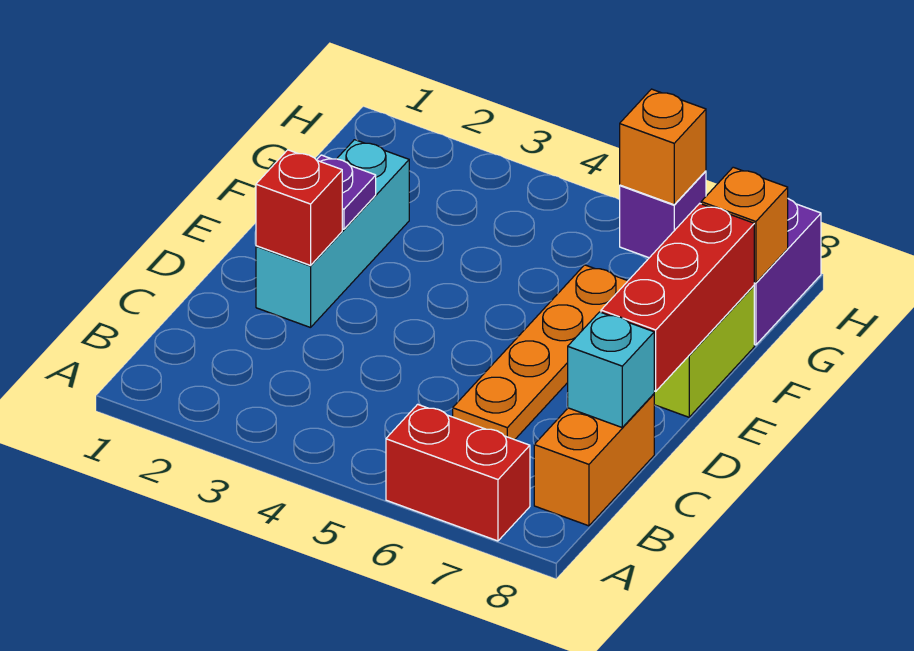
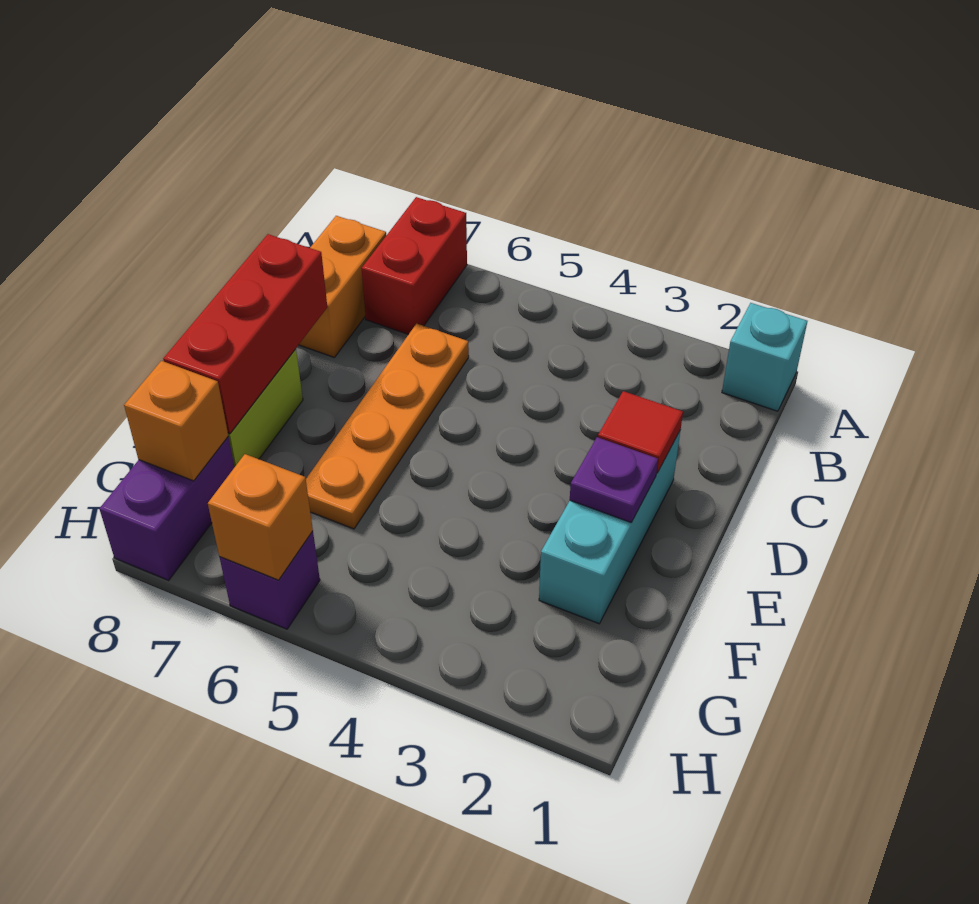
red 1x2 brick [386,404,530,541] -> red 1x2 brick turned to [362,197,467,334]
cyan 1x1 brick [568,312,654,427] -> cyan 1x1 brick moved to [722,303,807,411]
red 1x1 brick [256,150,342,265] -> red 1x1 tile [598,391,683,473]

